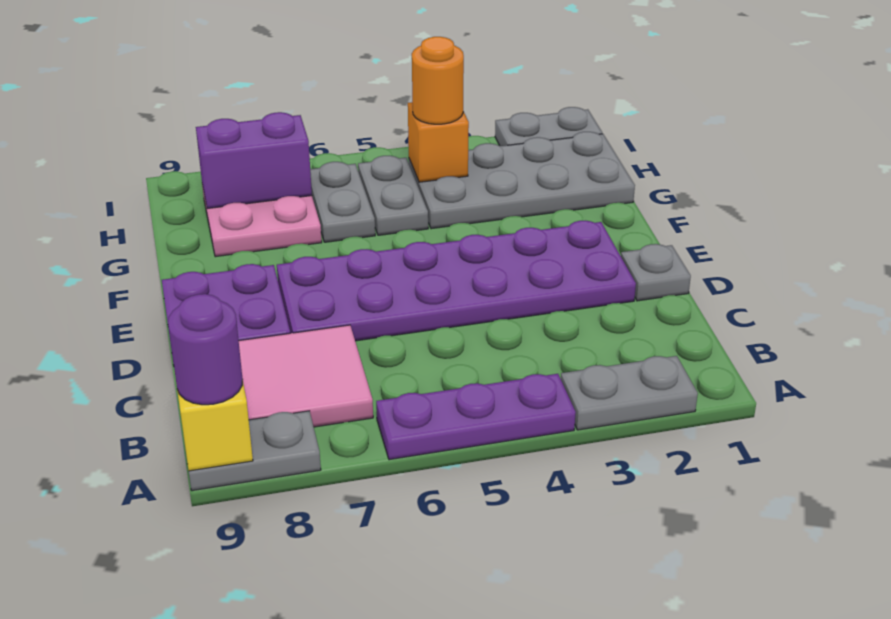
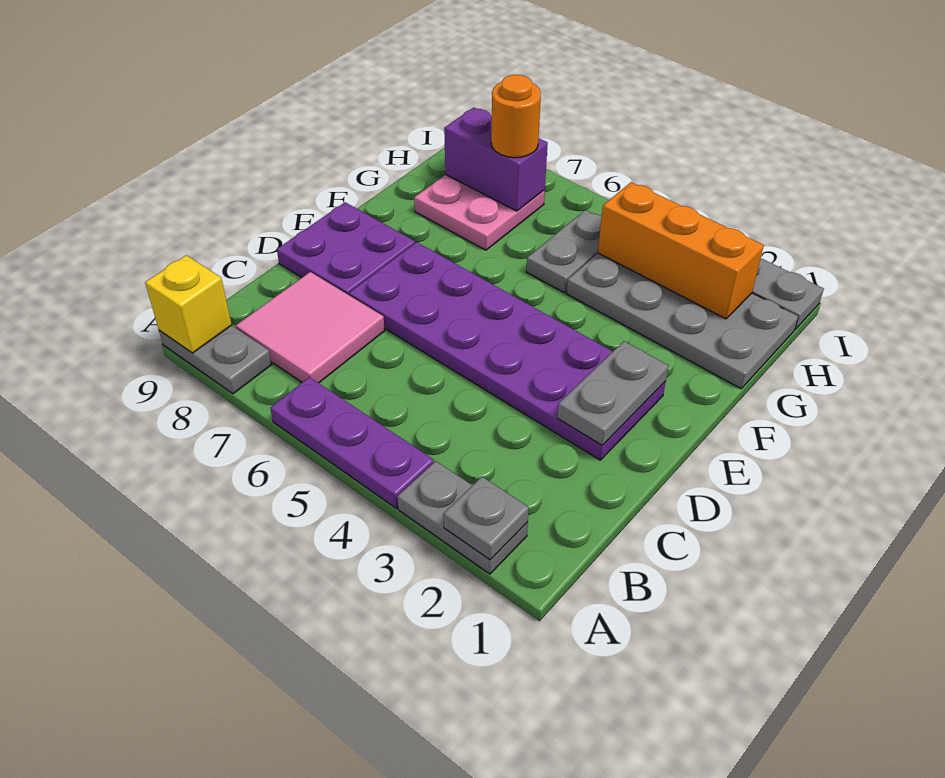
purple 1x1 round brick [168,294,243,405] -> none
grey 1x1 plate [621,244,691,301] -> grey 1x1 plate moved to [443,477,529,560]
grey 1x2 plate [310,162,375,242] -> grey 1x2 plate moved to [557,341,669,445]
orange 1x1 brick [408,102,469,182] -> orange 1x3 brick [598,182,764,319]
orange 1x1 round brick [412,37,464,124] -> orange 1x1 round brick moved to [491,75,541,158]

